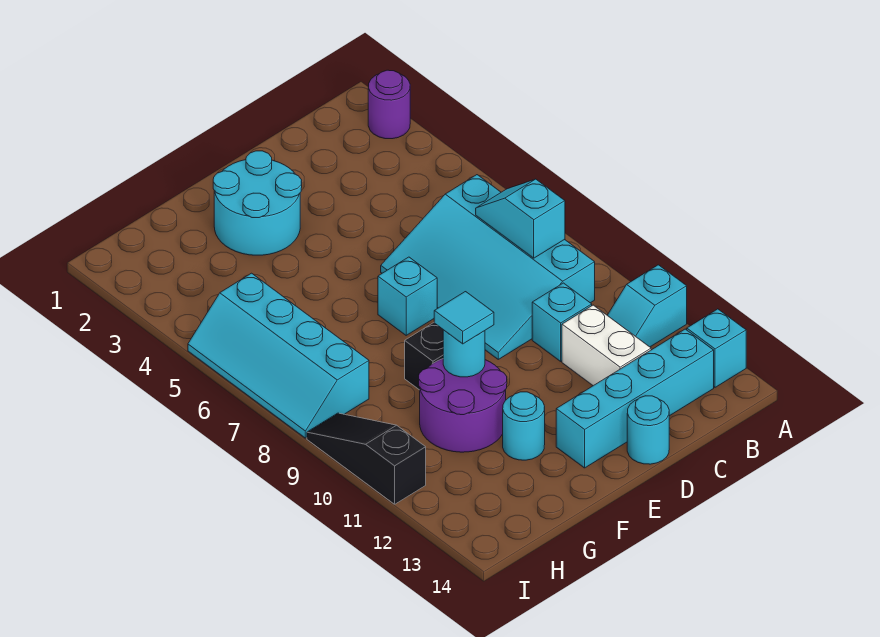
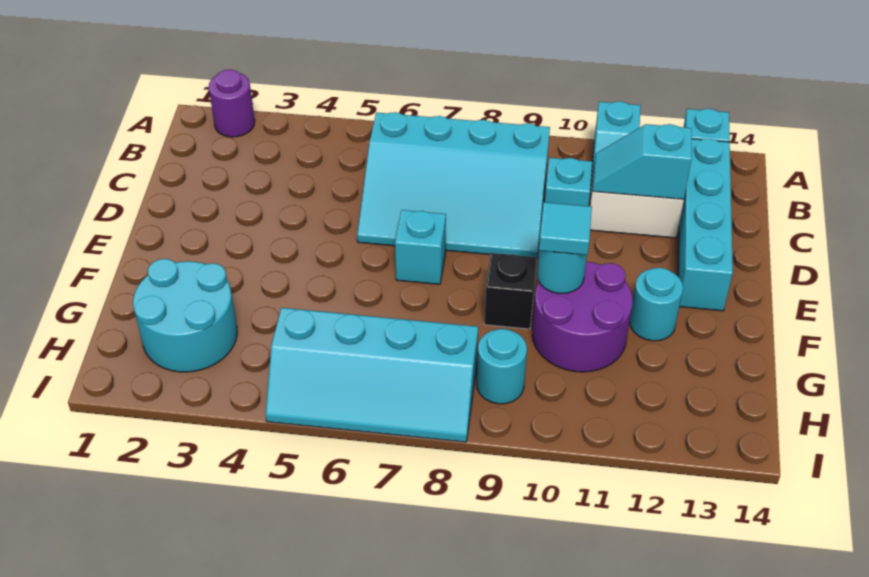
cyan 1x2 slope [476,179,565,258] -> cyan 1x2 slope moved to [593,124,692,199]
cyan 1x1 round brick [627,396,669,464] -> cyan 1x1 round brick moved to [477,329,527,404]
cyan 2x2 round brick [213,151,302,255] -> cyan 2x2 round brick moved to [133,259,237,372]
black 1x3 slope [307,413,426,504] -> none

